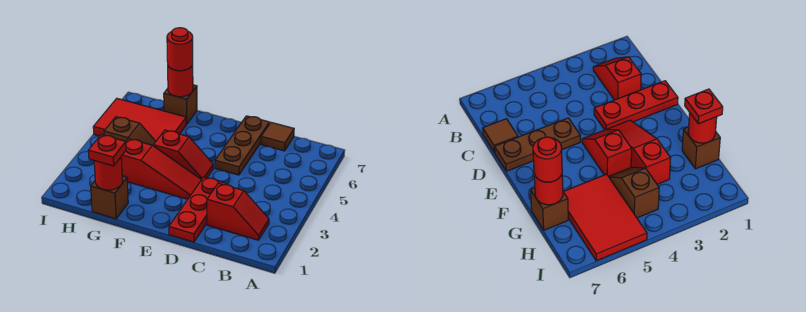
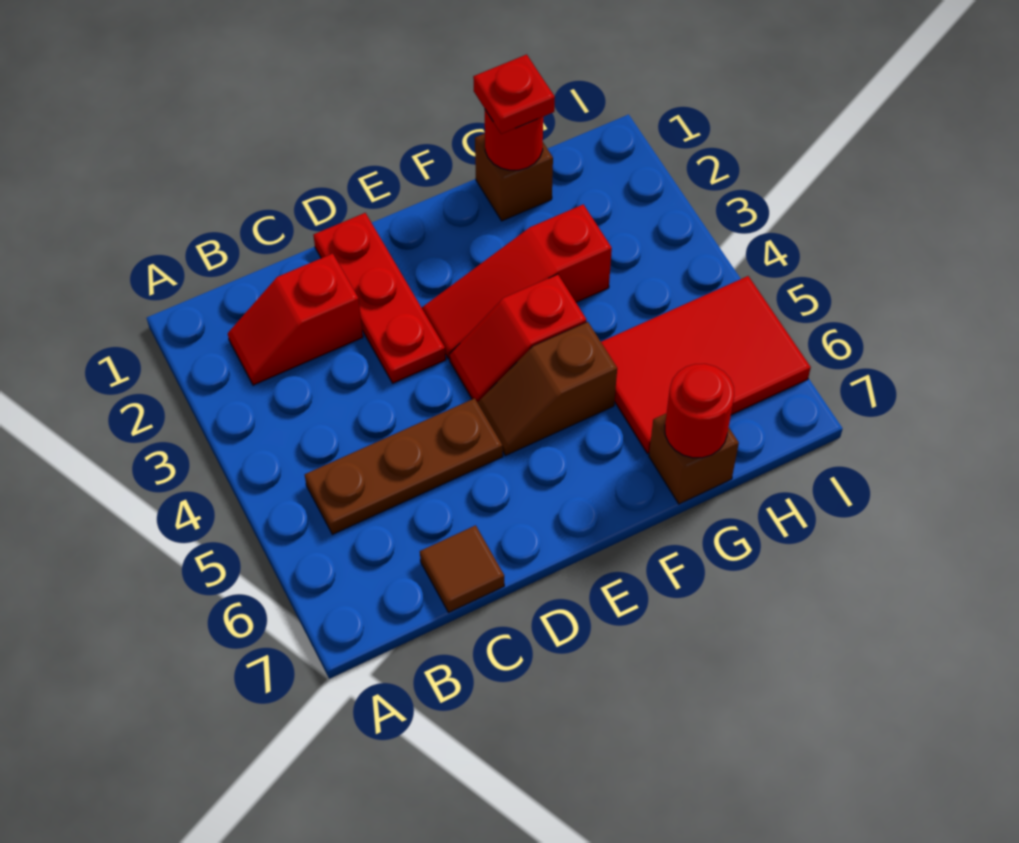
brown 1x3 plate [215,116,269,175] -> brown 1x3 plate turned to [305,398,503,534]
brown 1x2 slope [104,117,156,146] -> brown 1x2 slope moved to [478,322,617,456]
red 1x1 round brick [167,28,193,71] -> none

